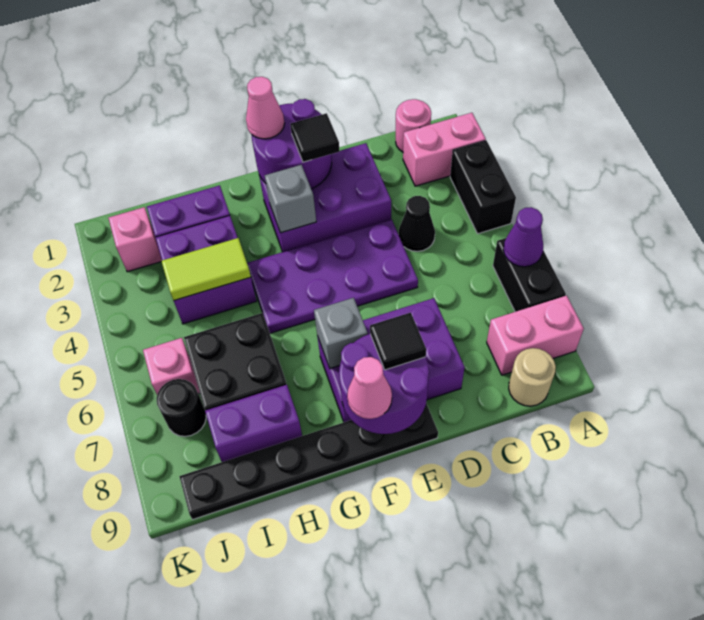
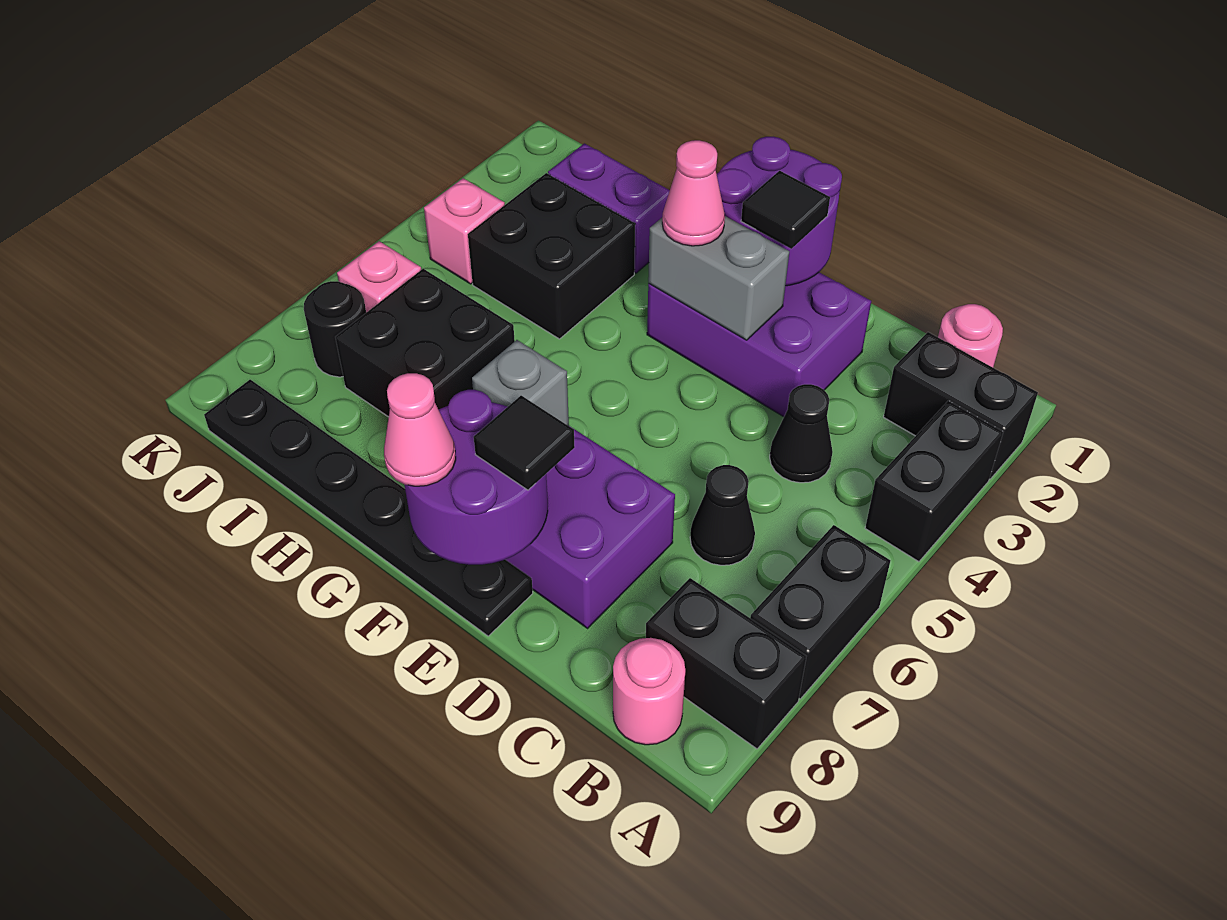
pink 1x2 brick [403,113,486,186] -> black 1x2 brick [884,332,1038,479]
purple 1x1 cone [503,207,543,267] -> none
pink 1x2 brick [487,296,584,375] -> black 1x2 brick [646,578,806,749]
tan 1x1 round brick [509,348,556,406] -> pink 1x1 round brick [613,638,685,745]
none -> black 1x1 cone [690,465,755,565]
purple 2x4 plate [247,219,418,333] -> none
pink 1x1 cone [246,77,285,139] -> pink 1x1 cone moved to [662,140,725,246]
grey 1x1 brick [265,165,316,233] -> grey 1x2 brick [648,216,789,340]
purple 2x2 brick [155,216,257,324] -> black 2x2 brick [468,173,635,339]
lime 1x2 tile [161,238,251,301] -> none
purple 1x2 brick [205,385,302,462] -> none
pink 1x1 brick [109,207,162,272] -> pink 1x1 brick moved to [424,178,505,284]

